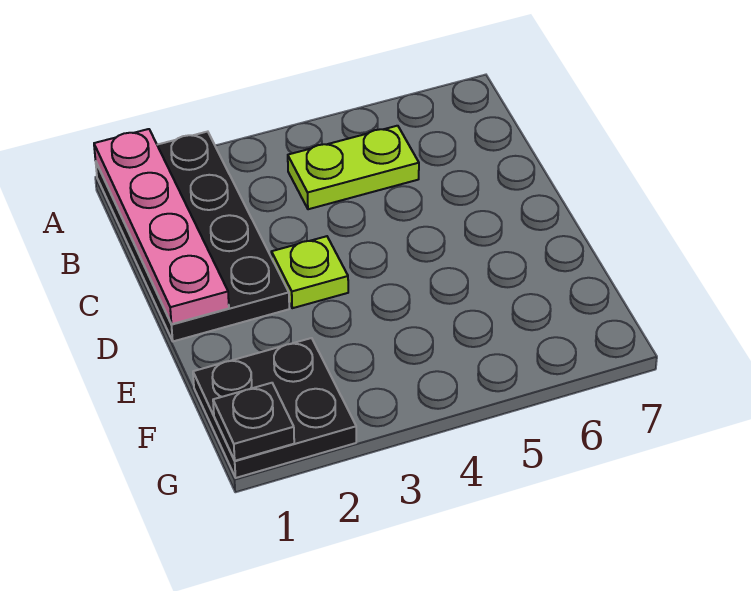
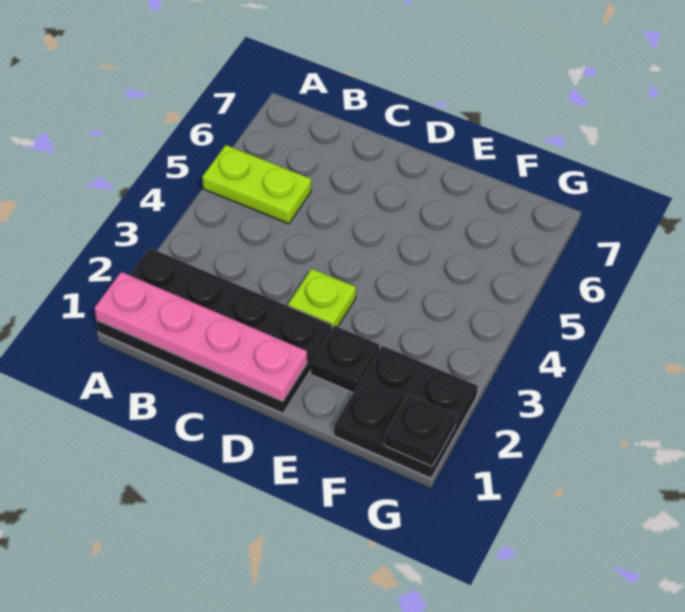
lime 1x2 plate [288,126,419,209] -> lime 1x2 plate turned to [202,145,311,224]
none -> black 1x1 plate [311,326,380,393]

